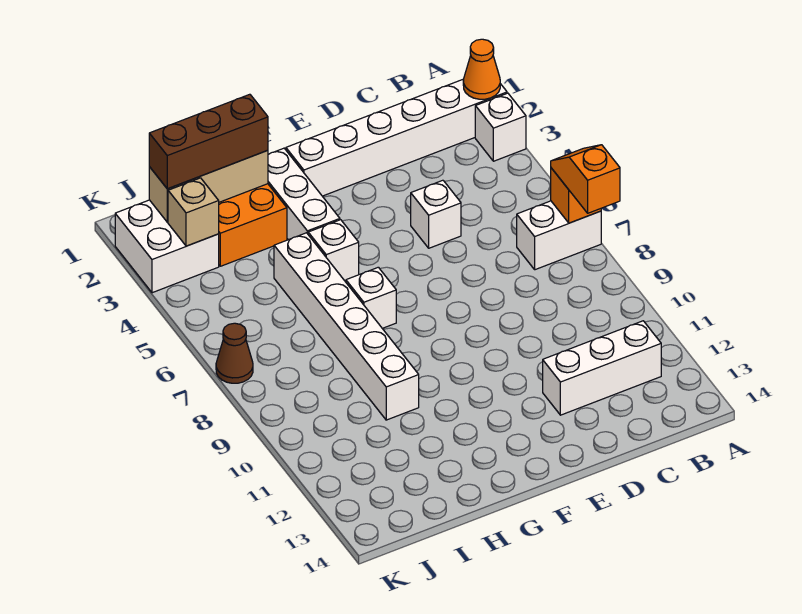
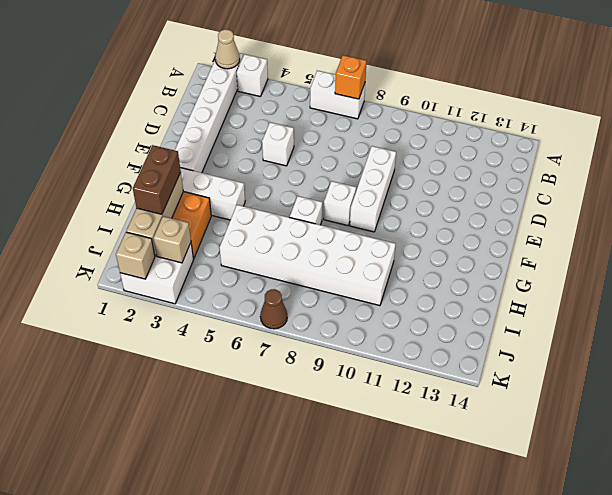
orange 1x1 cone [463,39,500,99] -> tan 1x1 cone [215,29,240,69]
white 1x2 brick [517,201,601,270] -> white 1x2 brick turned to [310,71,365,119]
orange 1x2 slope [551,145,620,213] -> none
white 1x3 brick [543,321,661,415] -> white 1x3 brick moved to [350,146,396,232]
white 1x1 brick [308,220,359,281] -> white 1x1 brick moved to [324,181,356,226]
brown 1x3 brick [149,94,268,189] -> brown 1x2 brick [133,145,181,214]
white 1x6 brick [274,233,419,420] -> white 2x6 brick [220,205,396,306]
none -> tan 1x1 brick [116,232,155,279]

